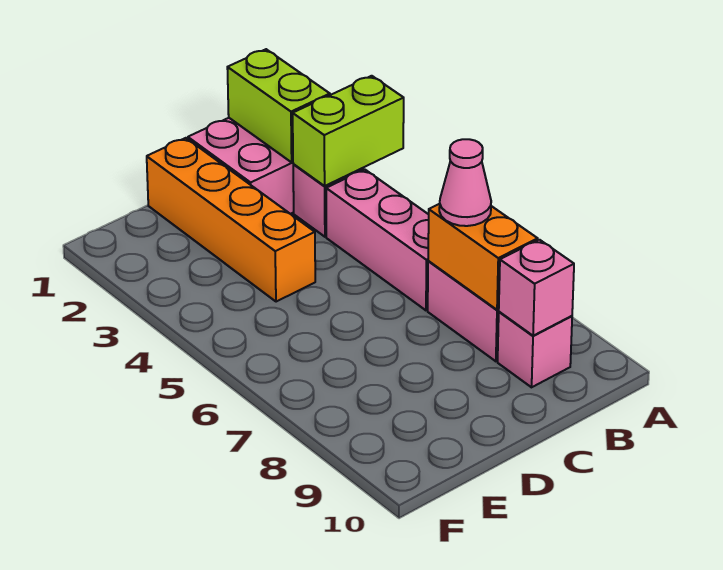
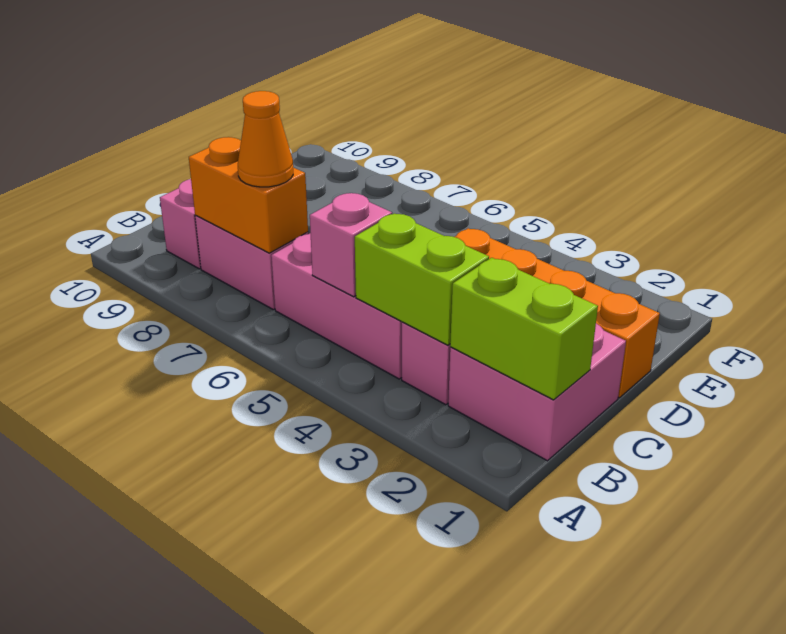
lime 1x2 brick [293,76,404,186] -> lime 1x2 brick turned to [355,213,489,345]
pink 1x1 cone [439,139,491,226] -> orange 1x1 cone [238,91,293,187]
pink 1x1 brick [499,240,574,336] -> pink 1x1 brick moved to [310,193,392,297]

